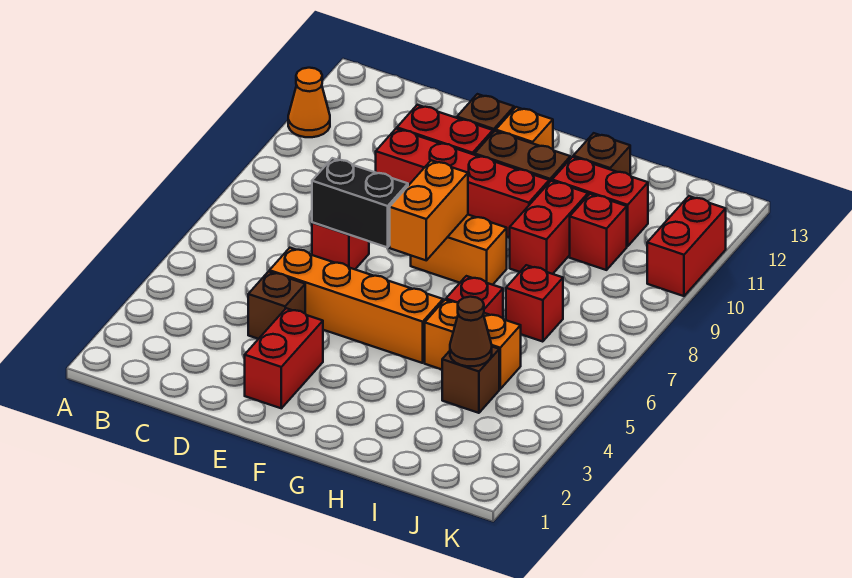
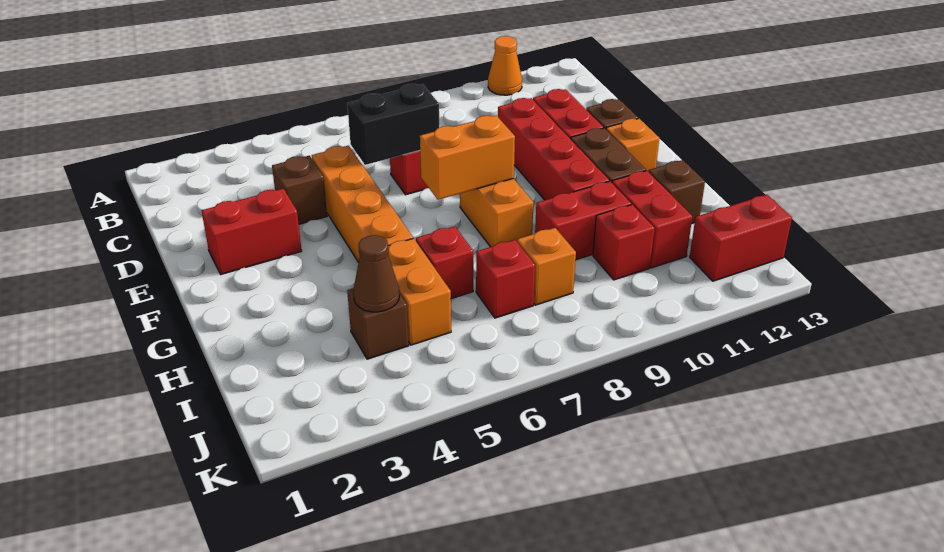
black 1x2 brick [312,158,408,248] -> black 1x2 brick turned to [347,84,439,165]
none -> orange 1x1 brick [517,228,576,305]
red 1x2 brick [647,196,726,296] -> red 1x2 brick moved to [690,195,792,281]

